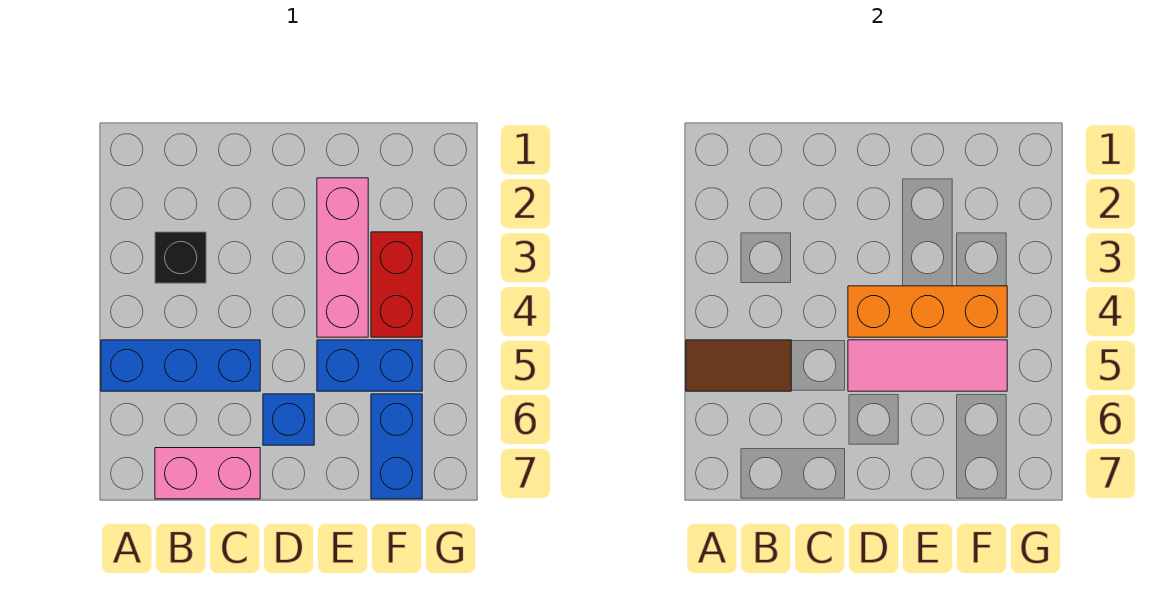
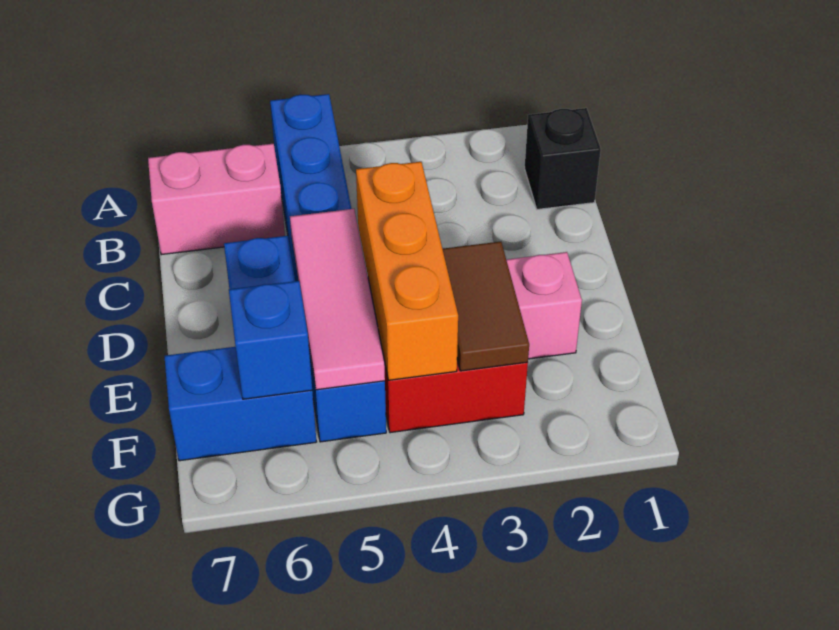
brown 1x2 tile [686,340,791,391] -> brown 1x2 tile moved to [443,242,529,371]
black 1x1 brick [155,232,206,283] -> black 1x1 brick moved to [525,108,601,209]
pink 1x2 brick [155,448,260,499] -> pink 1x2 brick turned to [148,144,285,255]
none -> blue 1x1 brick [229,281,312,399]

